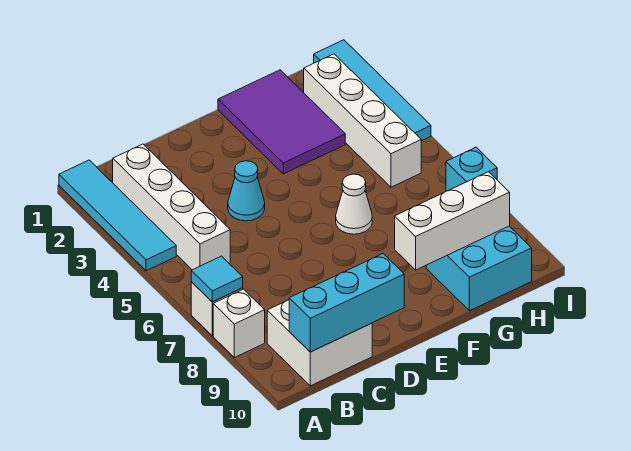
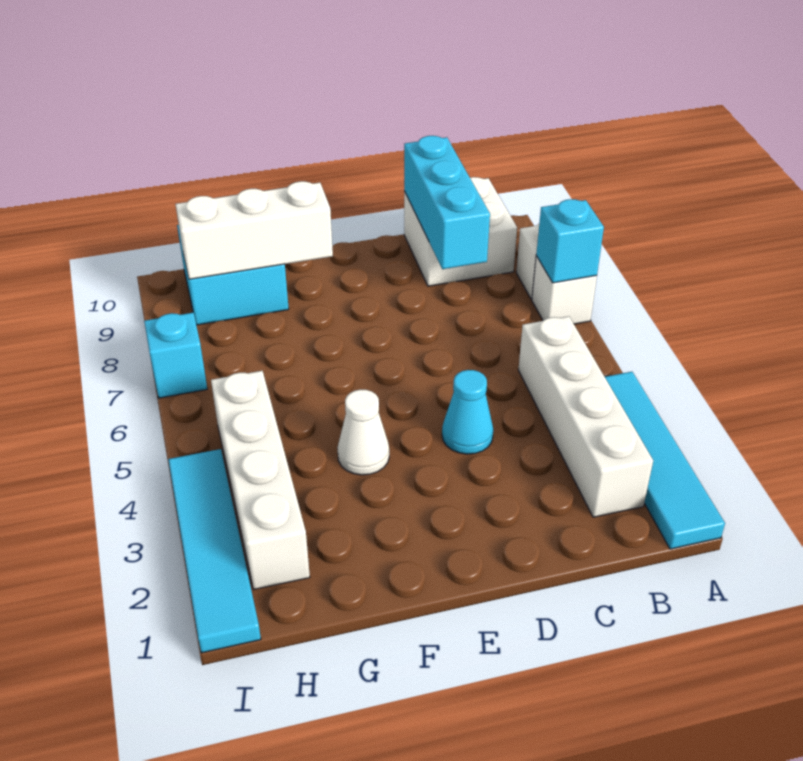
cyan 1x1 tile [191,256,243,302] -> cyan 1x1 brick [536,199,604,283]
cyan 1x3 brick [289,254,404,352] -> cyan 1x3 brick turned to [404,136,490,269]
purple 2x3 tile [218,70,345,174] -> none
white 1x1 cone [336,174,372,234] -> white 1x1 cone moved to [337,390,389,475]

